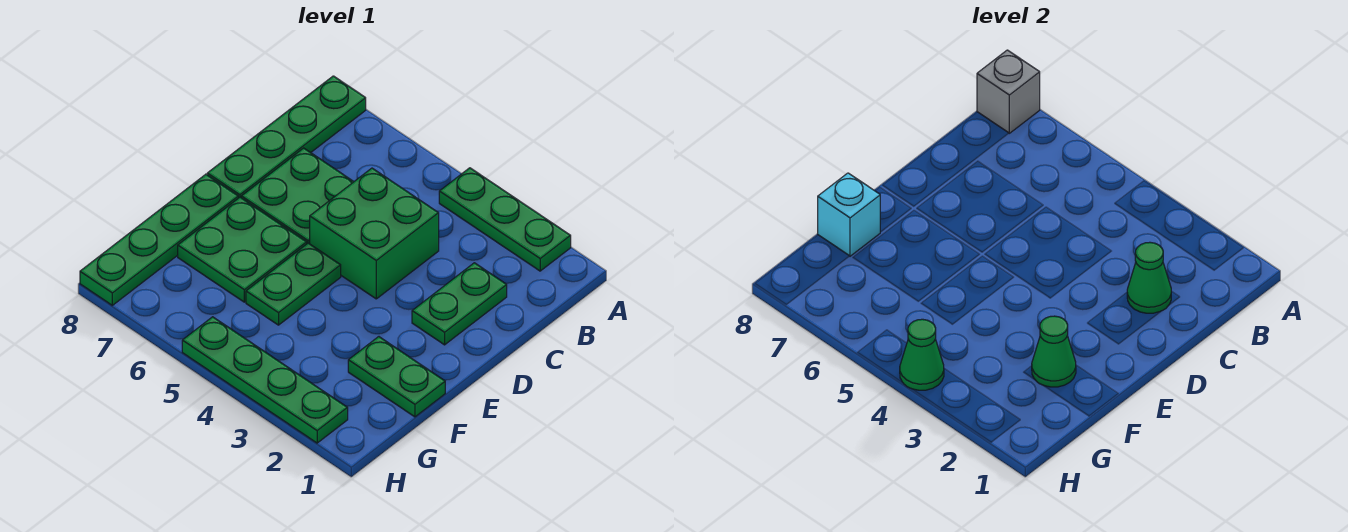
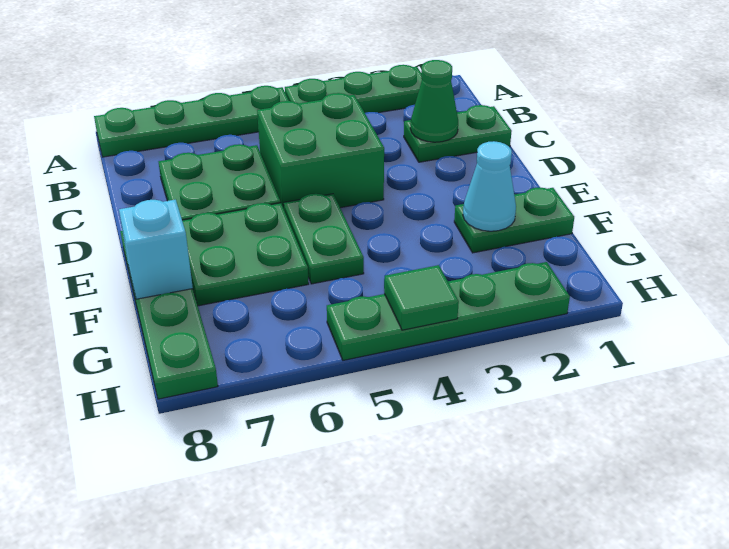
green 1x4 plate [207,76,366,198] -> green 1x4 plate turned to [94,86,289,157]
grey 1x1 brick [977,50,1040,133] -> none
green 1x2 plate [412,263,507,345] -> green 1x2 plate turned to [404,105,512,162]
green 1x1 cone [1032,316,1076,387] -> cyan 1x1 cone [463,141,516,231]
green 1x1 cone [900,319,944,390] -> green 1x1 tile [384,265,459,330]

